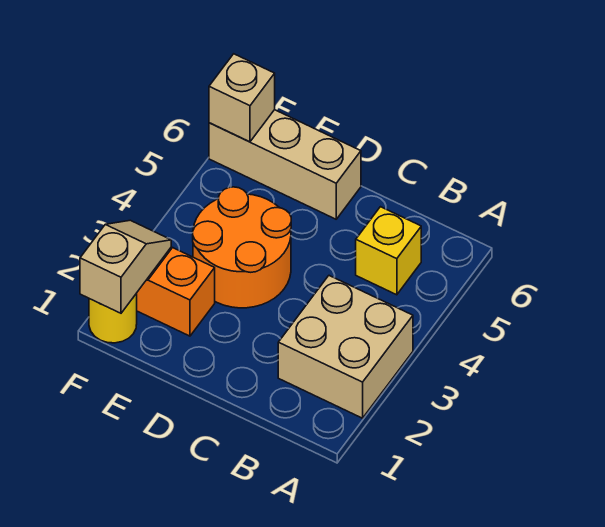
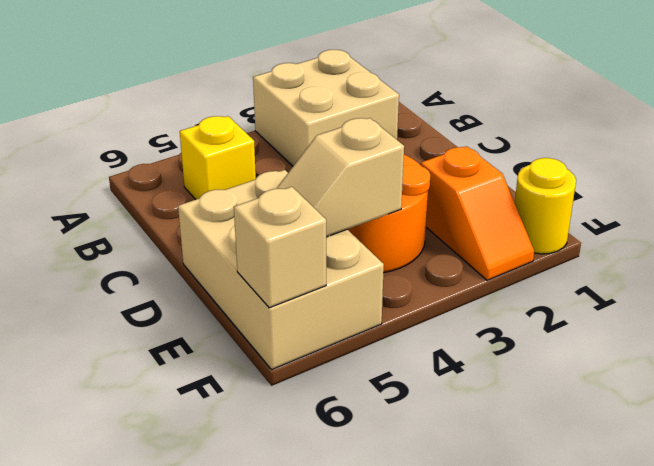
tan 1x3 brick [209,110,361,219] -> tan 2x3 brick [178,170,384,370]
tan 1x2 slope [80,220,171,313] -> tan 1x2 slope moved to [276,118,404,237]

